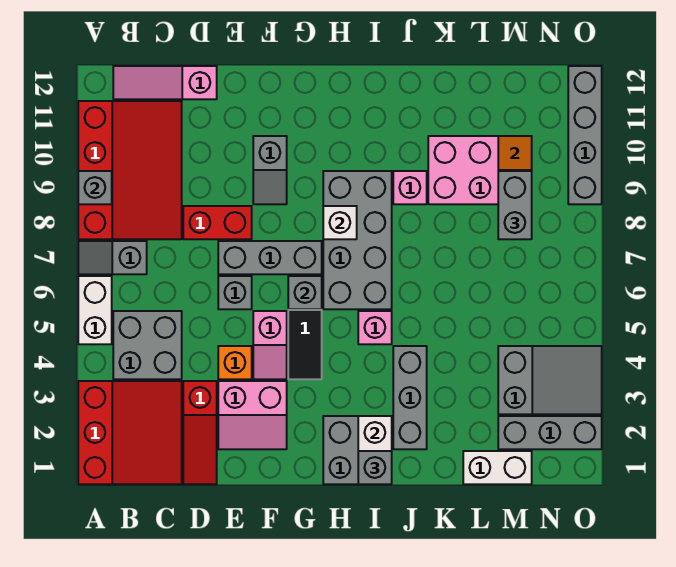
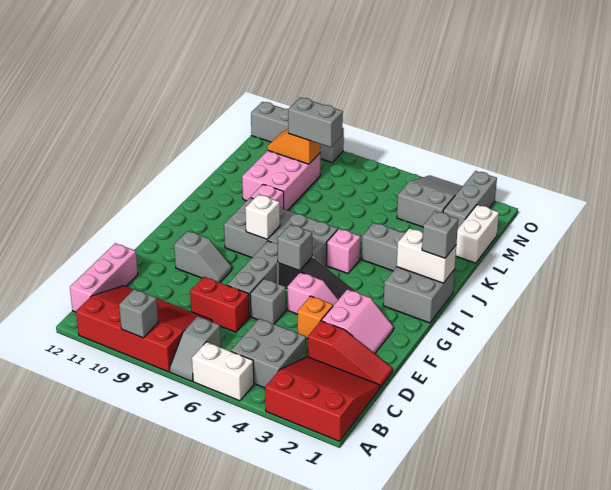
pink 1x3 slope [113,66,217,99] -> pink 1x3 brick [70,243,138,312]
red 1x2 brick [183,206,252,239] -> red 1x2 brick turned to [190,277,249,332]

